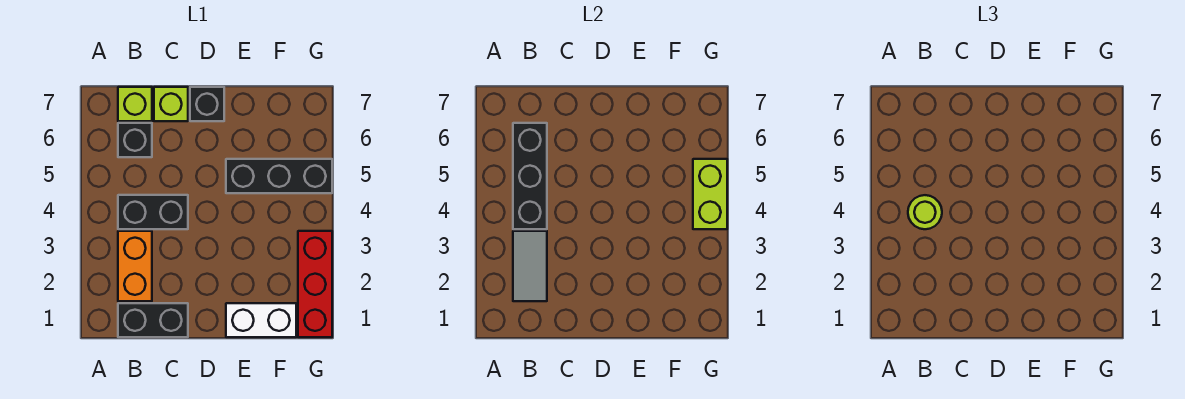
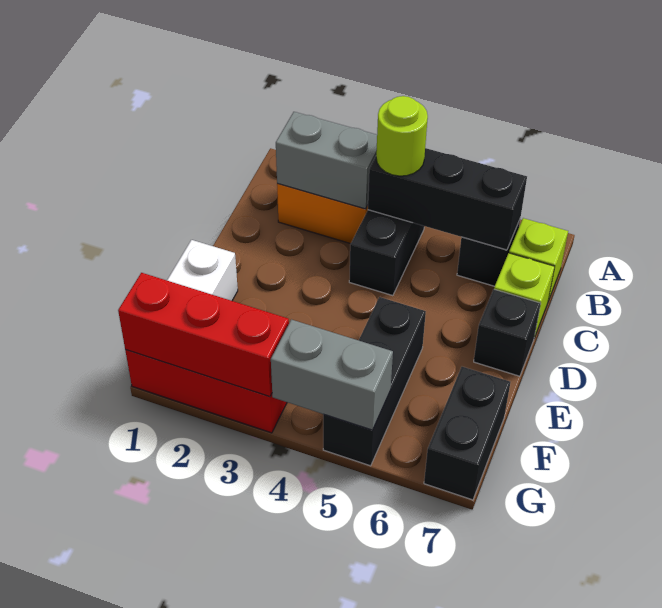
black 1x2 brick [118,303,188,337] -> black 1x2 brick moved to [424,367,510,500]
grey 1x2 tile [513,231,547,301] -> grey 1x2 brick [276,112,377,209]
none -> red 1x3 brick [118,273,289,397]
lime 1x2 brick [693,159,727,229] -> grey 1x2 brick [271,319,393,430]

